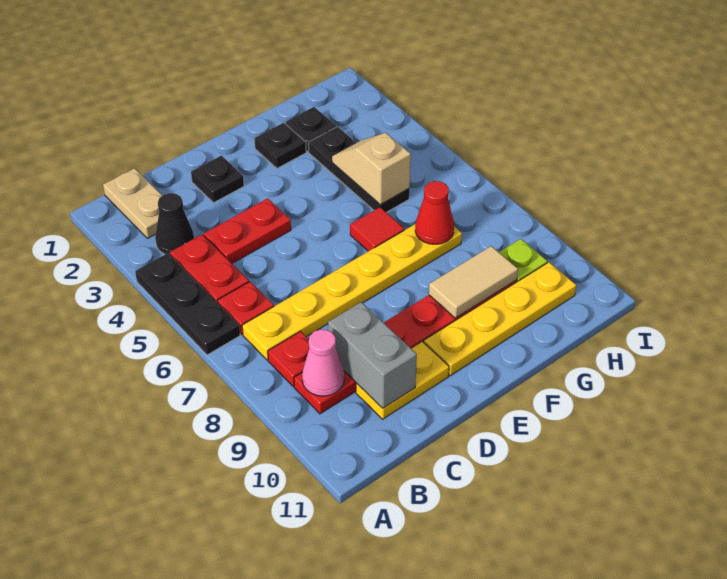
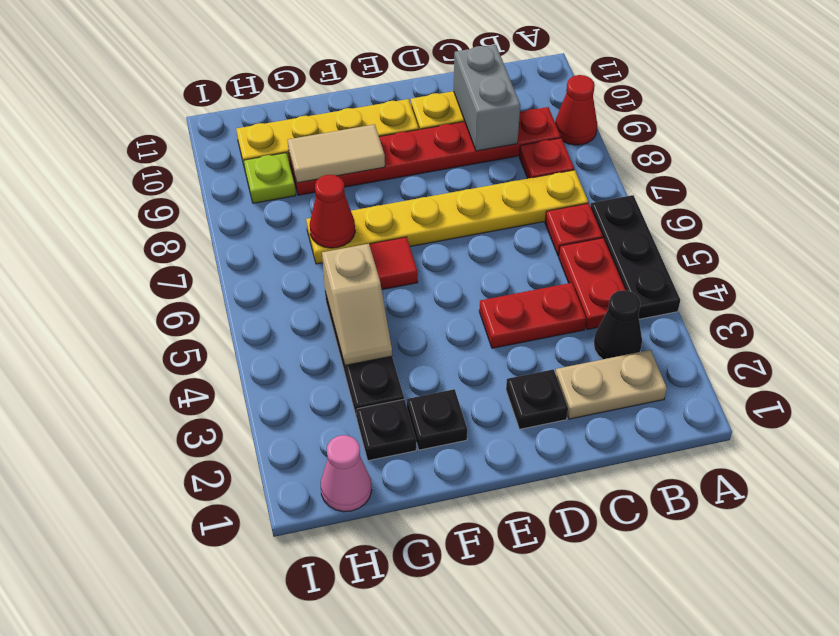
none -> red 1x1 cone [555,75,597,145]
tan 1x2 plate [103,168,162,238] -> tan 1x2 plate turned to [555,350,667,419]
pink 1x1 cone [302,329,344,396] -> pink 1x1 cone moved to [321,435,372,512]

